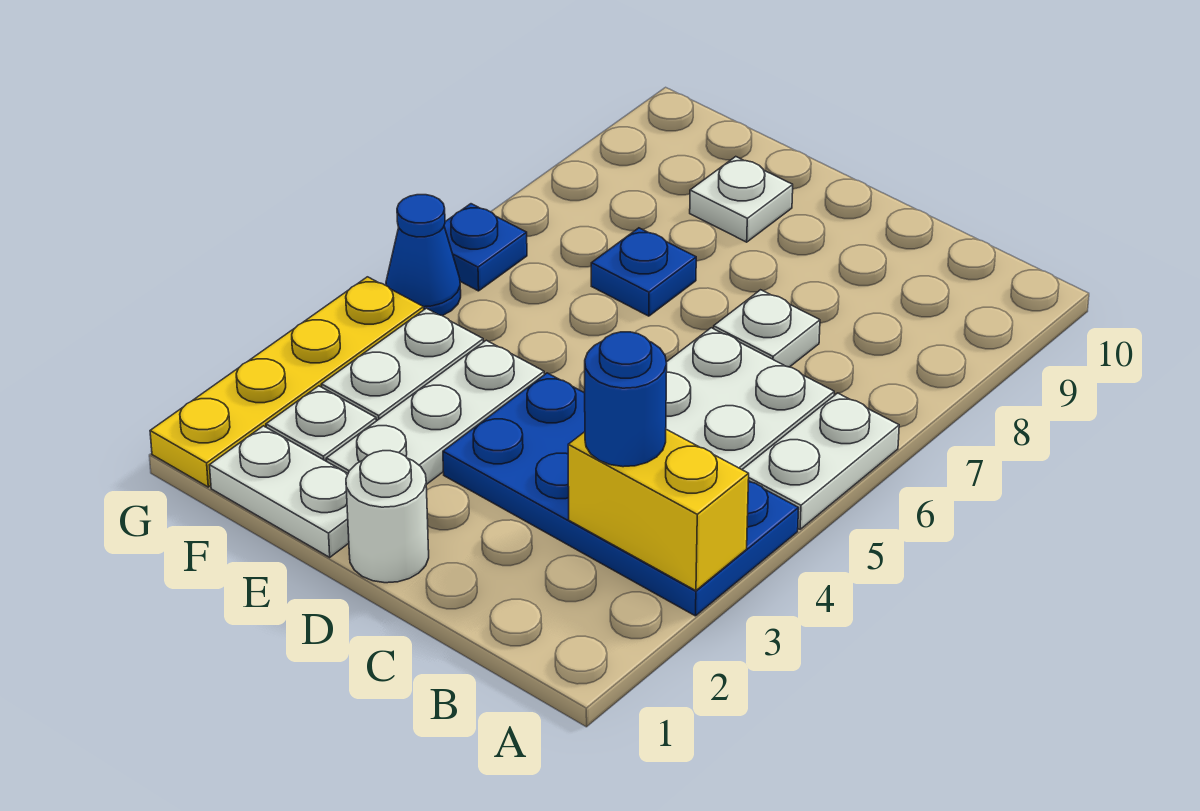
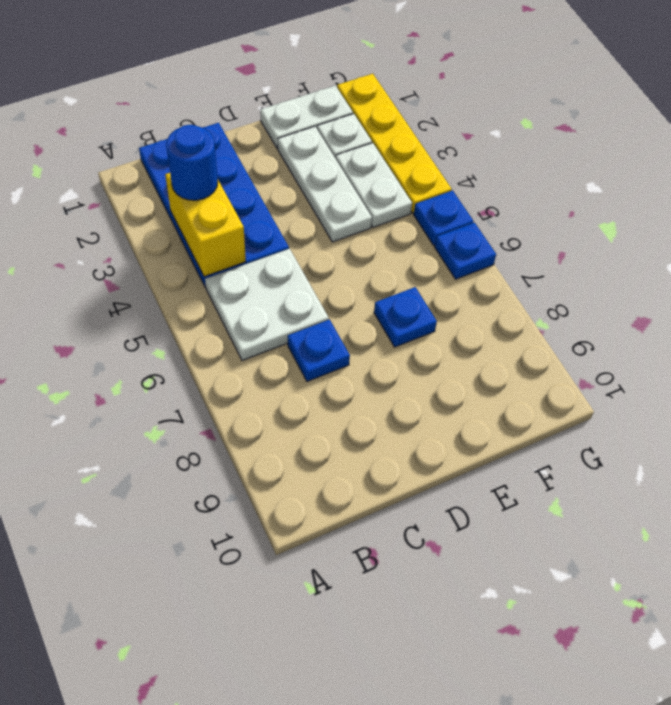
blue 2x4 plate [443,373,799,616] -> blue 2x4 plate turned to [139,123,289,288]
yellow 1x2 brick [568,429,749,591] -> yellow 1x2 brick turned to [165,173,246,277]
white 1x2 plate [742,393,899,529] -> none
white 1x1 plate [713,290,820,367] -> blue 1x1 plate [288,320,350,382]
white 1x1 round brick [346,451,429,583] -> none
white 1x1 plate [690,157,793,242] -> none
blue 1x1 cone [386,195,461,316] -> blue 1x1 plate [414,190,473,245]

